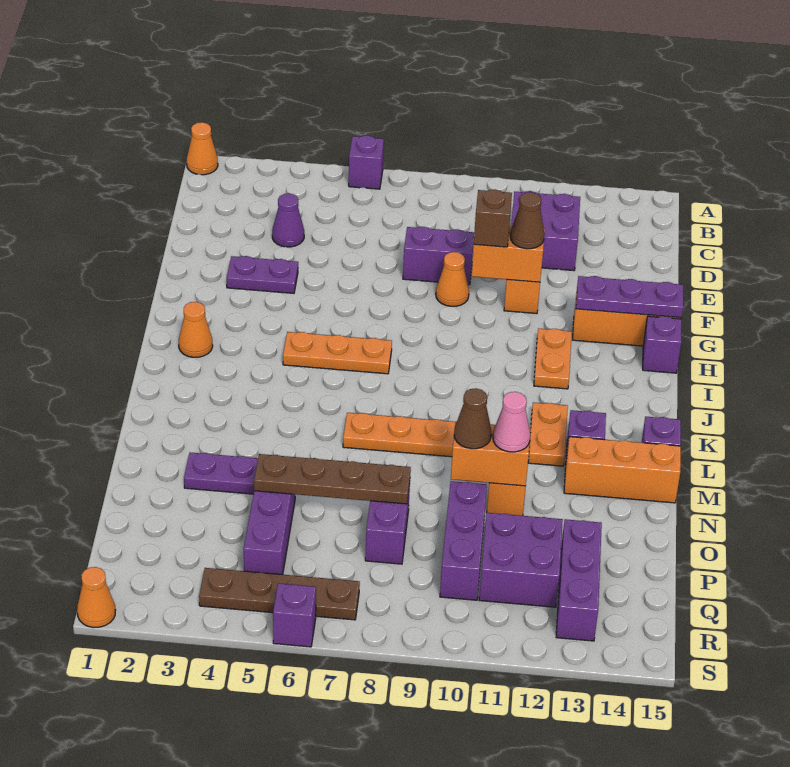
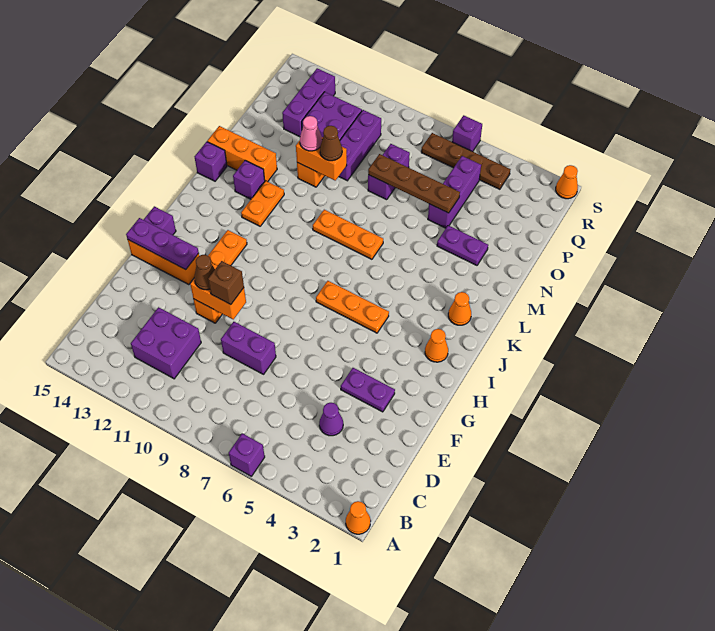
orange 1x1 cone [436,252,469,306] -> orange 1x1 cone moved to [448,292,471,325]

